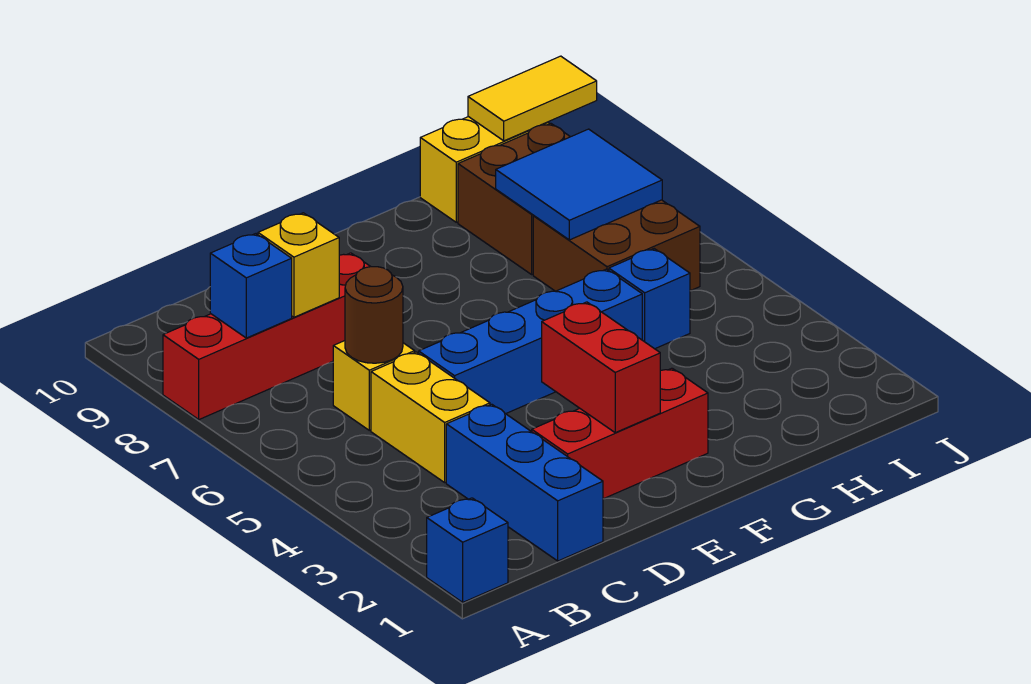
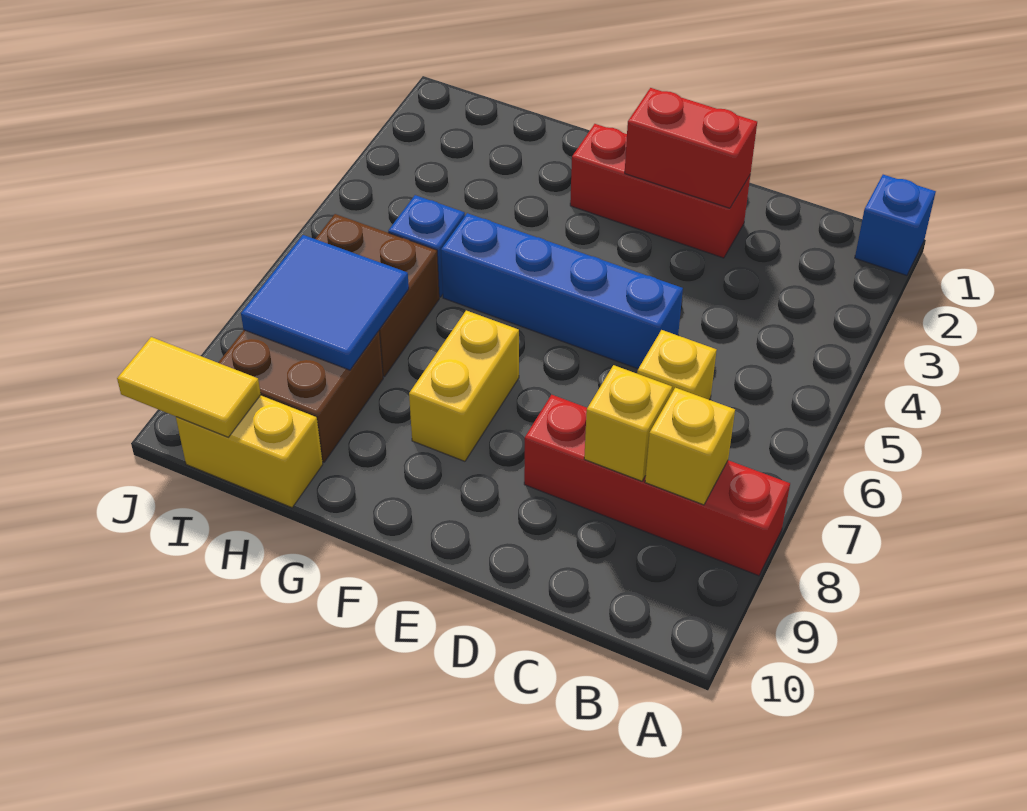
blue 1x1 brick [210,234,292,338] -> yellow 1x1 brick [645,388,735,505]
blue 1x3 brick [446,404,603,561] -> none
yellow 1x2 brick [371,352,490,482] -> yellow 1x2 brick moved to [409,311,519,461]
brown 1x1 round brick [345,267,403,363] -> none
red 1x2 brick [542,302,660,433] -> red 1x2 brick turned to [625,88,757,208]

